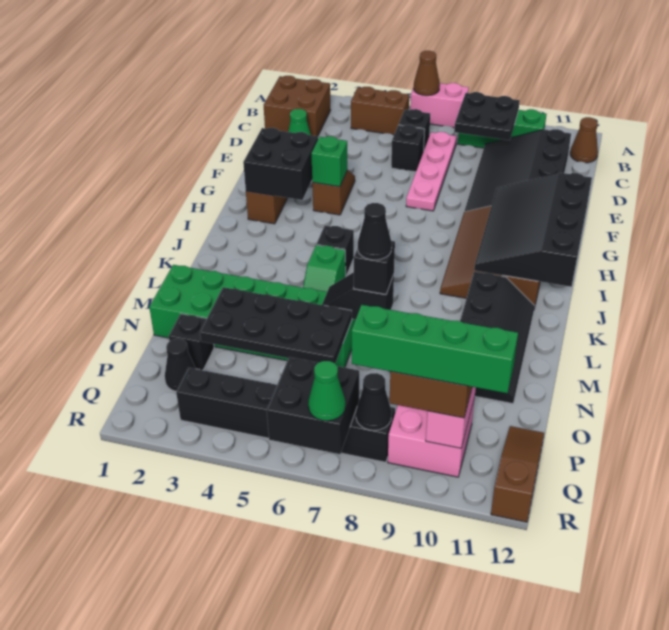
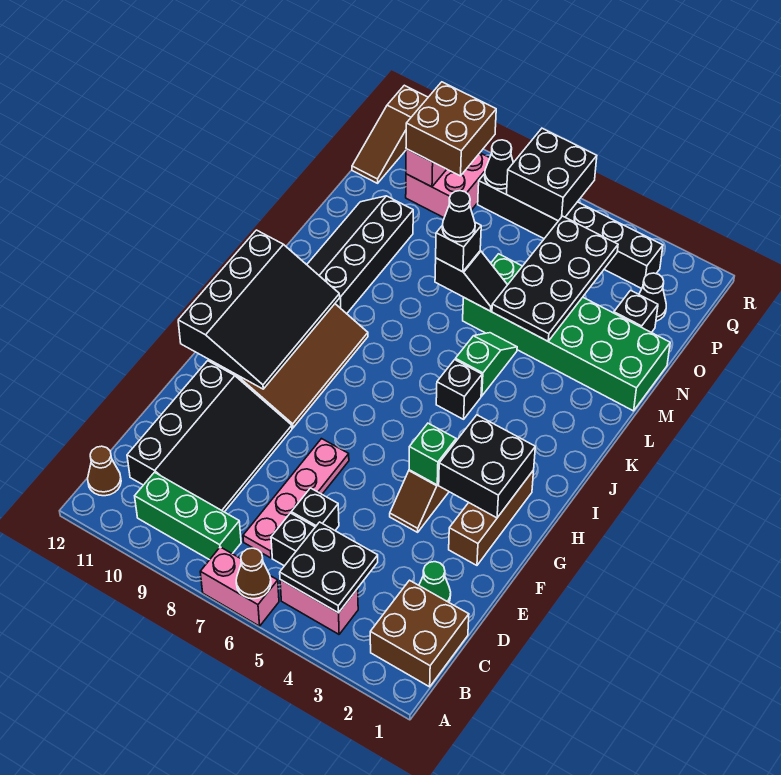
brown 1x2 brick [351,87,409,135] -> pink 1x2 brick [280,580,358,634]
black 2x2 plate [454,92,520,140] -> black 2x2 plate moved to [280,522,378,613]
black 2x4 plate [200,287,352,363] -> black 2x4 plate turned to [492,216,618,341]
green 1x4 brick [352,305,518,393] -> none
green 1x1 cone [308,361,345,421] -> none

